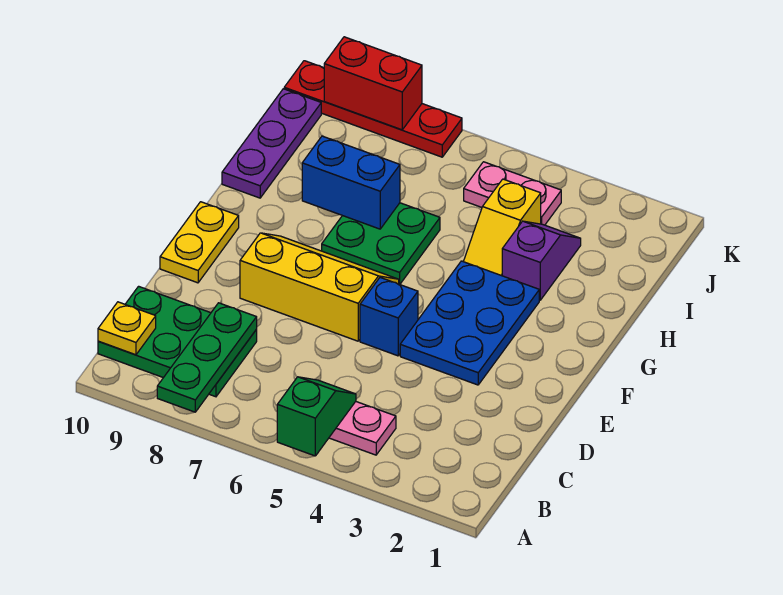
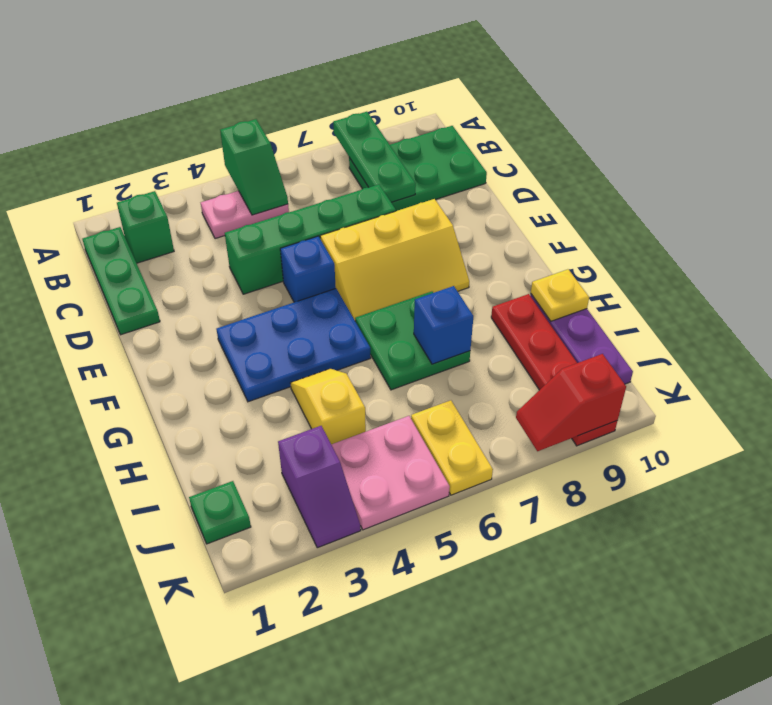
none -> green 1x3 plate [82,227,160,335]
none -> green 1x1 brick [117,191,174,263]
yellow 1x1 plate [98,302,156,355] -> yellow 1x1 plate moved to [531,269,589,321]
none -> green 1x4 brick [225,184,396,294]
blue 2x3 plate [400,261,539,385] -> blue 2x3 plate turned to [217,289,371,402]
yellow 1x2 plate [160,202,239,283] -> yellow 1x2 plate moved to [411,400,493,495]
purple 1x2 slope [502,221,581,300] -> purple 1x2 slope moved to [278,426,361,548]
blue 1x2 brick [302,136,400,229] -> blue 1x1 brick [414,286,473,364]
none -> green 1x1 plate [189,481,251,544]
pink 1x2 plate [464,162,561,225] -> pink 2x2 plate [331,416,450,530]
red 1x4 plate [284,61,462,157] -> red 1x4 plate turned to [491,294,617,446]
red 1x2 brick [324,37,422,130] -> red 1x2 slope [516,354,626,451]

